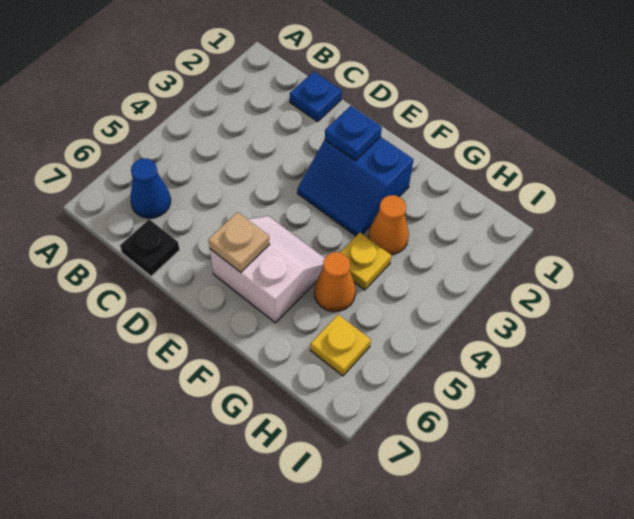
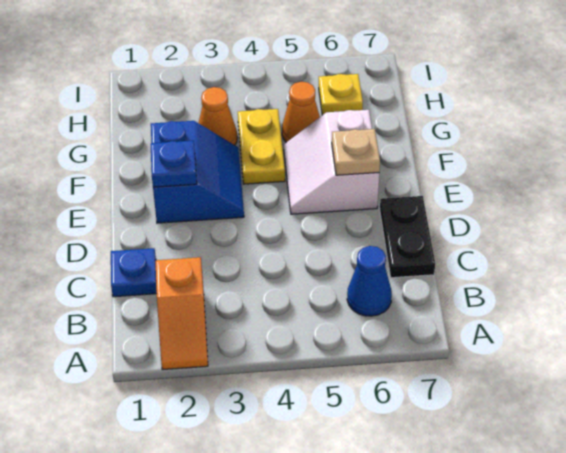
none -> orange 1x2 slope [156,257,208,370]
black 1x1 plate [120,219,180,276] -> black 1x2 plate [380,196,435,278]
yellow 1x1 plate [340,233,391,290] -> yellow 1x2 plate [238,109,285,184]

